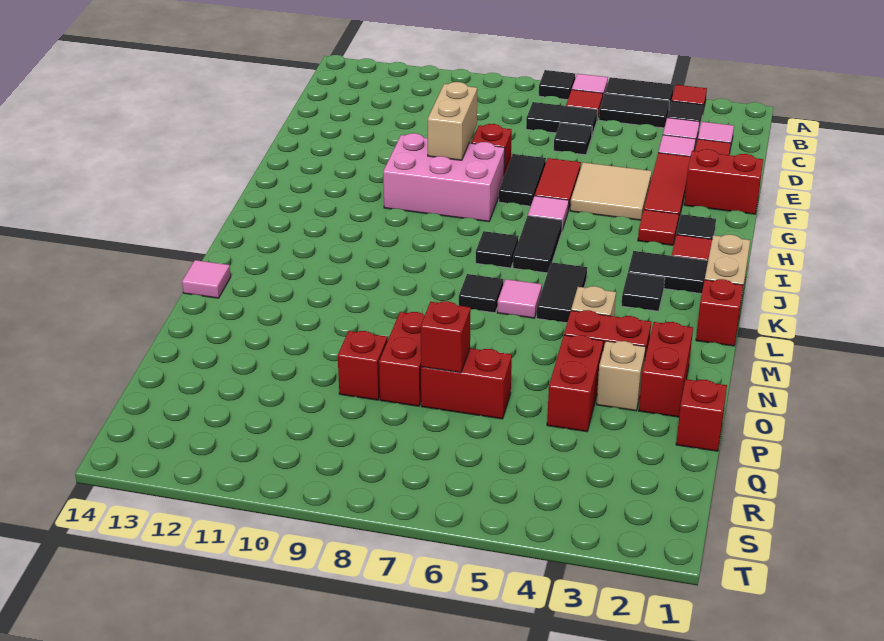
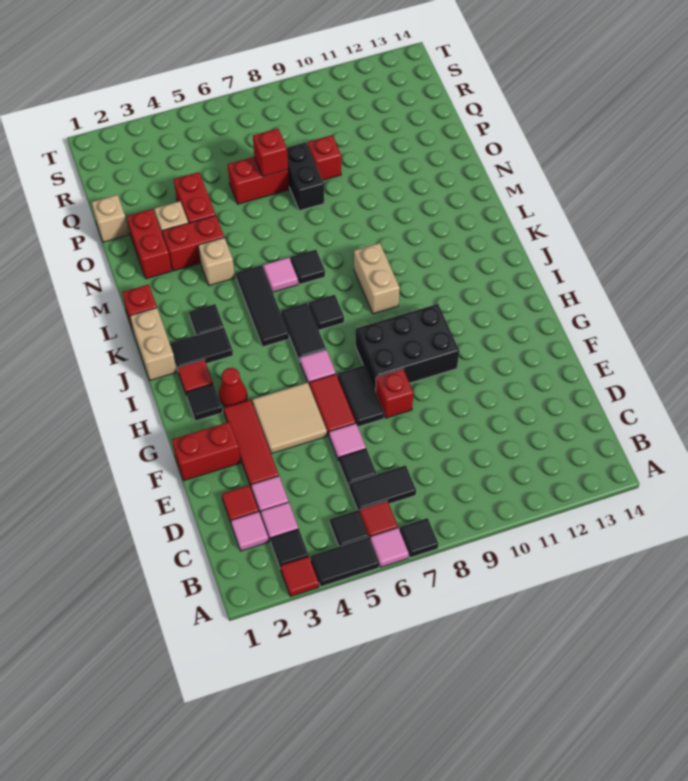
black 1x2 tile [599,93,670,128] -> black 1x1 tile [330,510,368,546]
tan 1x2 brick [428,82,477,160] -> tan 1x2 brick moved to [354,243,400,314]
pink 2x3 brick [383,133,505,222] -> black 2x3 brick [356,304,459,392]
red 1x1 tile [638,210,679,245] -> red 1x1 cone [219,368,247,407]
black 1x2 tile [536,262,587,323] -> black 1x3 tile [236,265,289,347]
pink 1x1 tile [182,260,231,298] -> pink 1x1 tile moved to [329,423,366,461]
red 1x2 brick [379,312,425,406] -> black 1x2 brick [287,142,324,211]
red 1x1 brick [676,379,727,451] -> tan 1x1 brick [92,195,129,242]

